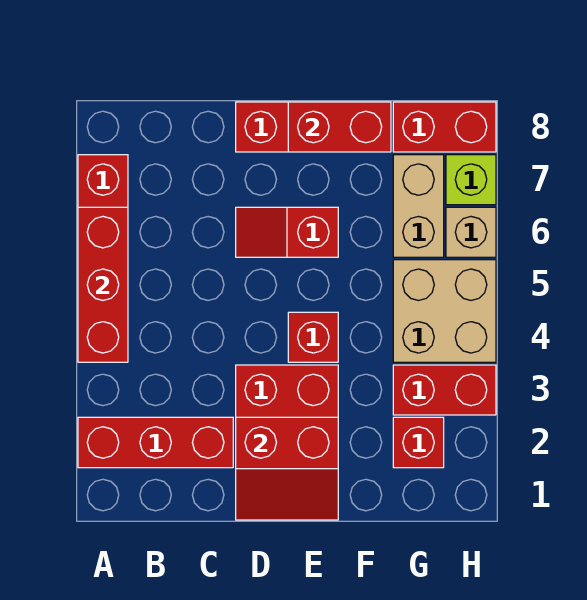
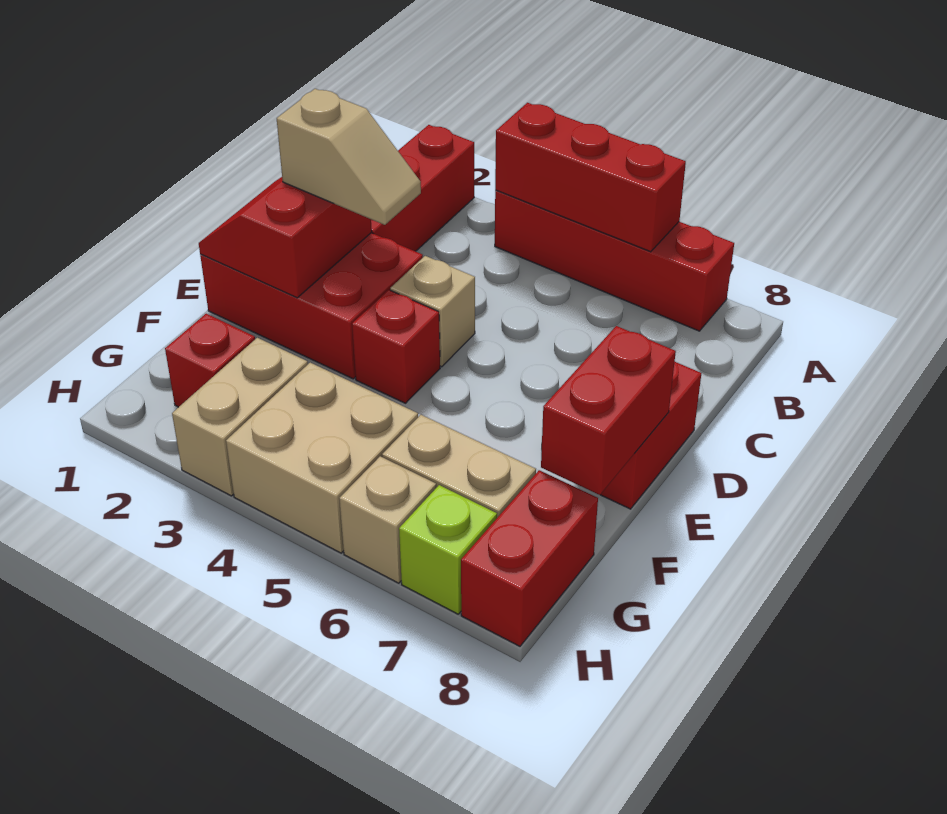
none -> tan 1x2 slope [277,89,421,225]
none -> tan 1x1 brick [390,256,475,367]
red 1x2 slope [236,207,338,257] -> none
red 1x2 brick [393,365,496,415] -> tan 1x2 brick [172,338,308,496]

